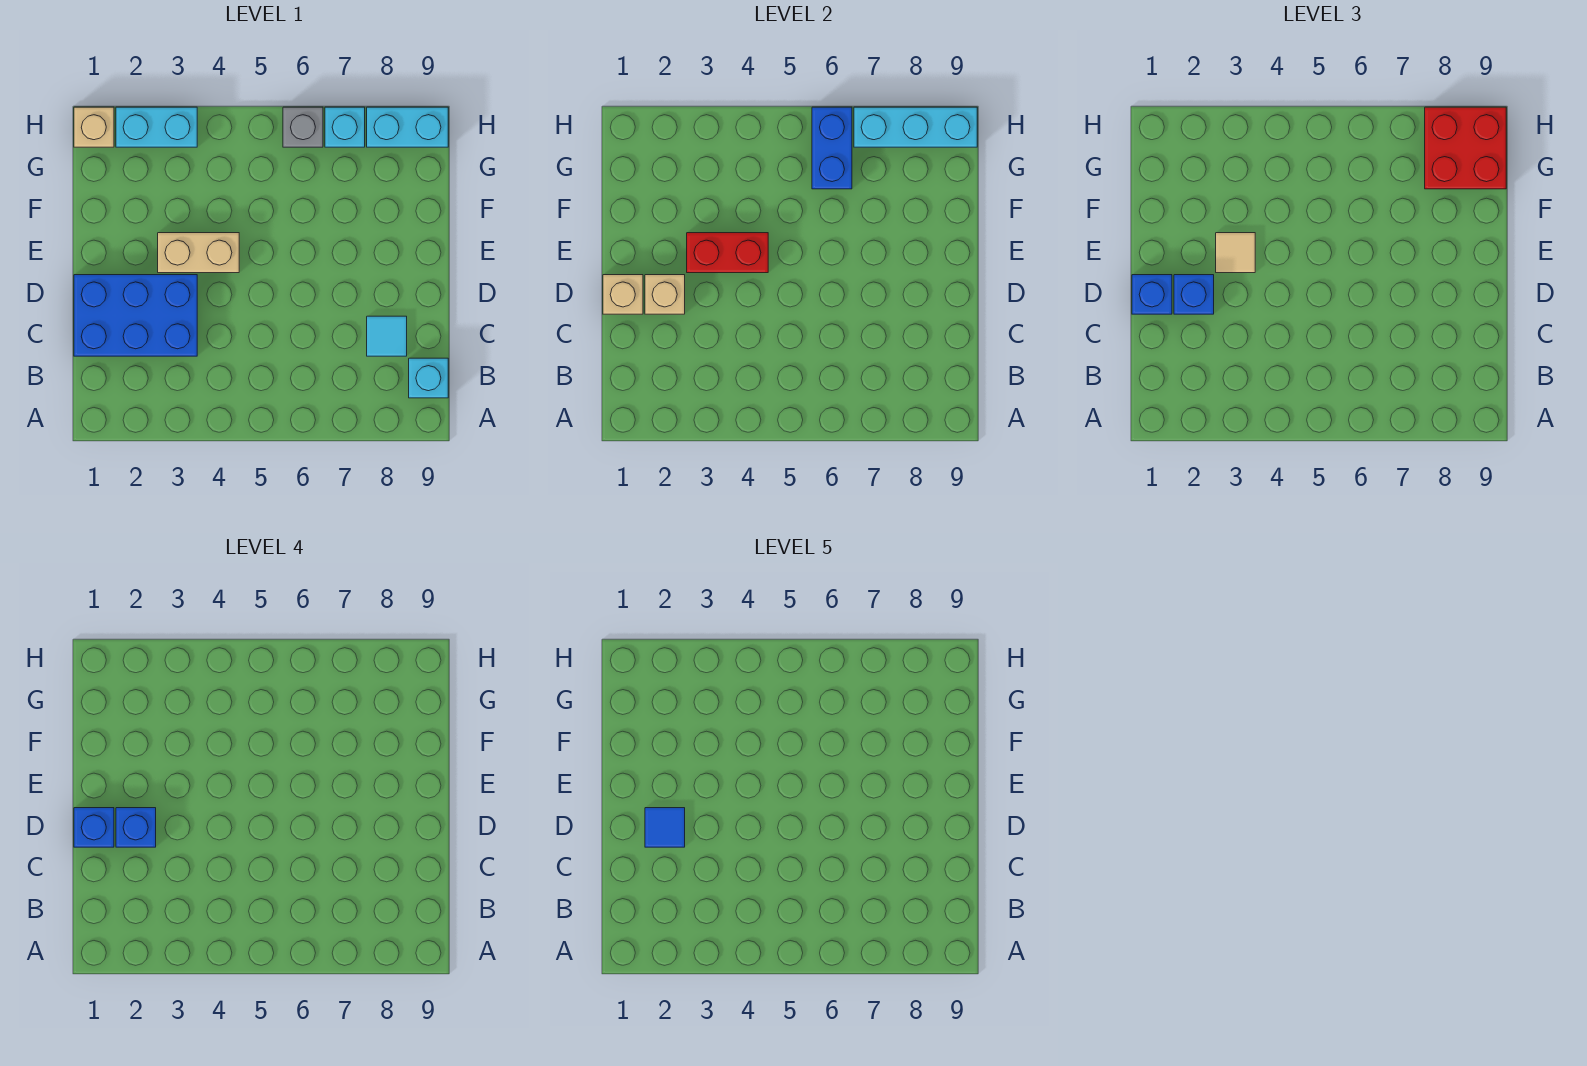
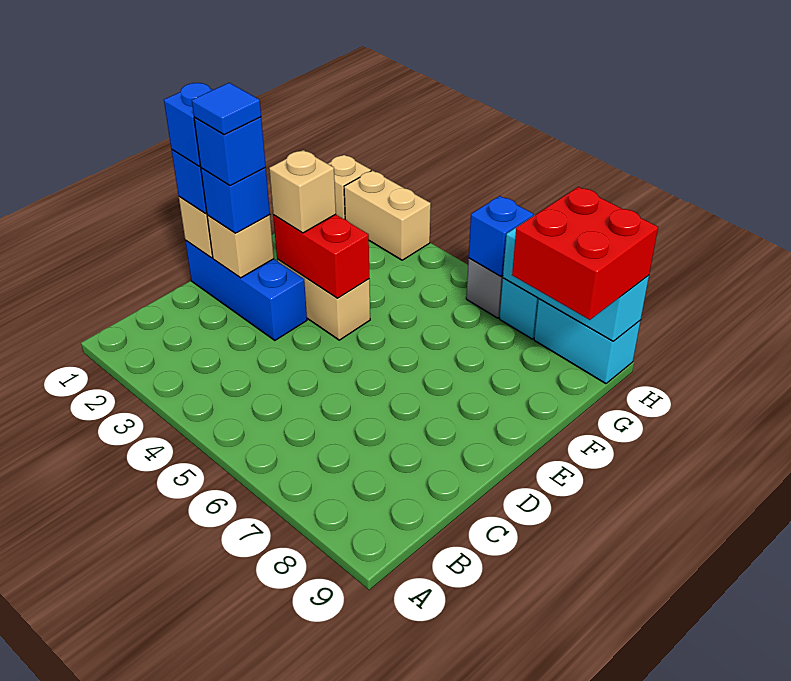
cyan 1x1 brick [409,358,448,398] -> none
blue 2x3 brick [74,275,197,356] -> blue 1x3 brick [185,240,307,340]
cyan 1x1 tile [367,316,407,356] -> none
tan 1x1 tile [1216,233,1255,273] -> tan 1x1 brick [269,150,336,233]
blue 1x2 brick [812,107,852,189] -> blue 1x1 brick [469,196,533,277]
cyan 1x2 brick [116,107,197,147] -> tan 1x2 brick [344,170,431,260]

